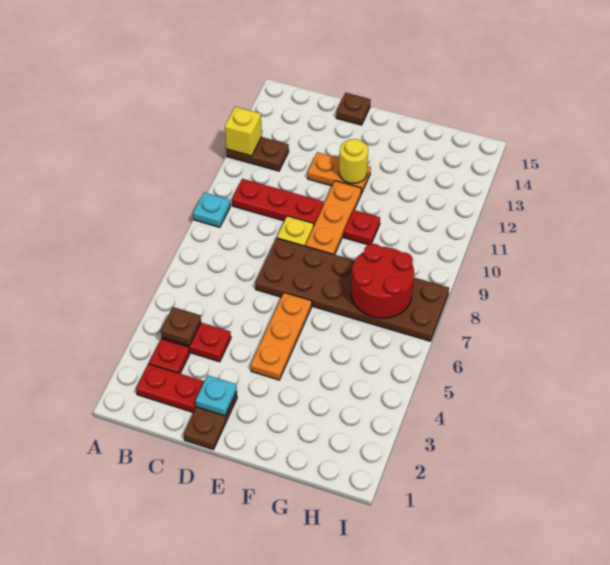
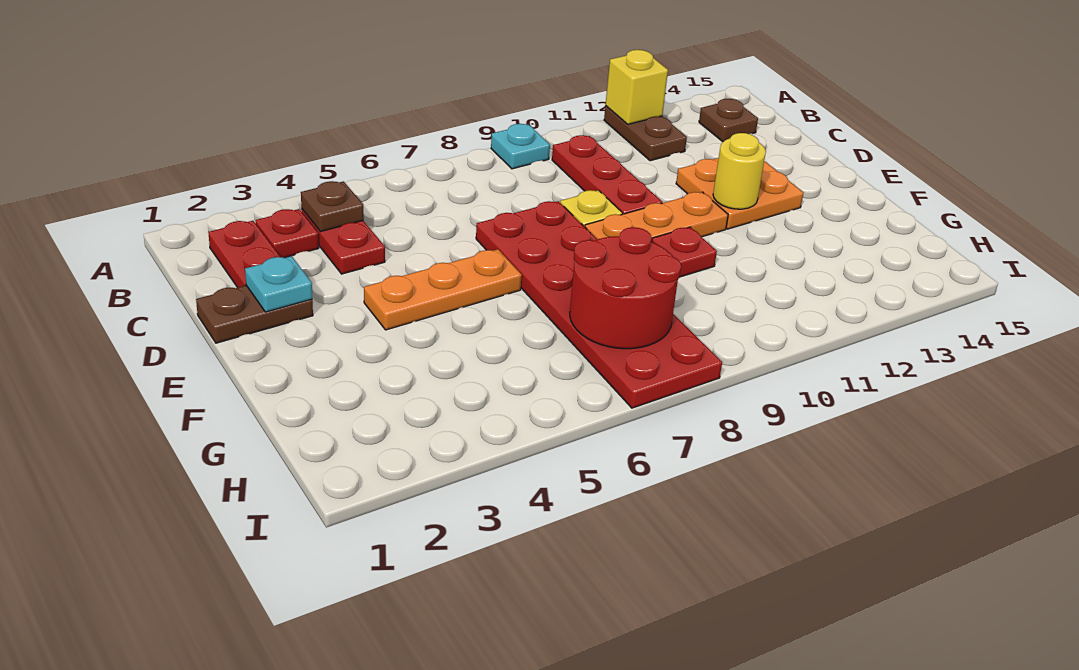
brown 2x6 plate [255,238,449,341] -> red 2x6 plate [476,201,722,408]
orange 1x2 plate [308,152,371,194] -> orange 2x2 plate [676,158,803,229]
brown 1x1 plate [336,93,371,125] -> brown 1x1 plate moved to [699,99,758,141]

